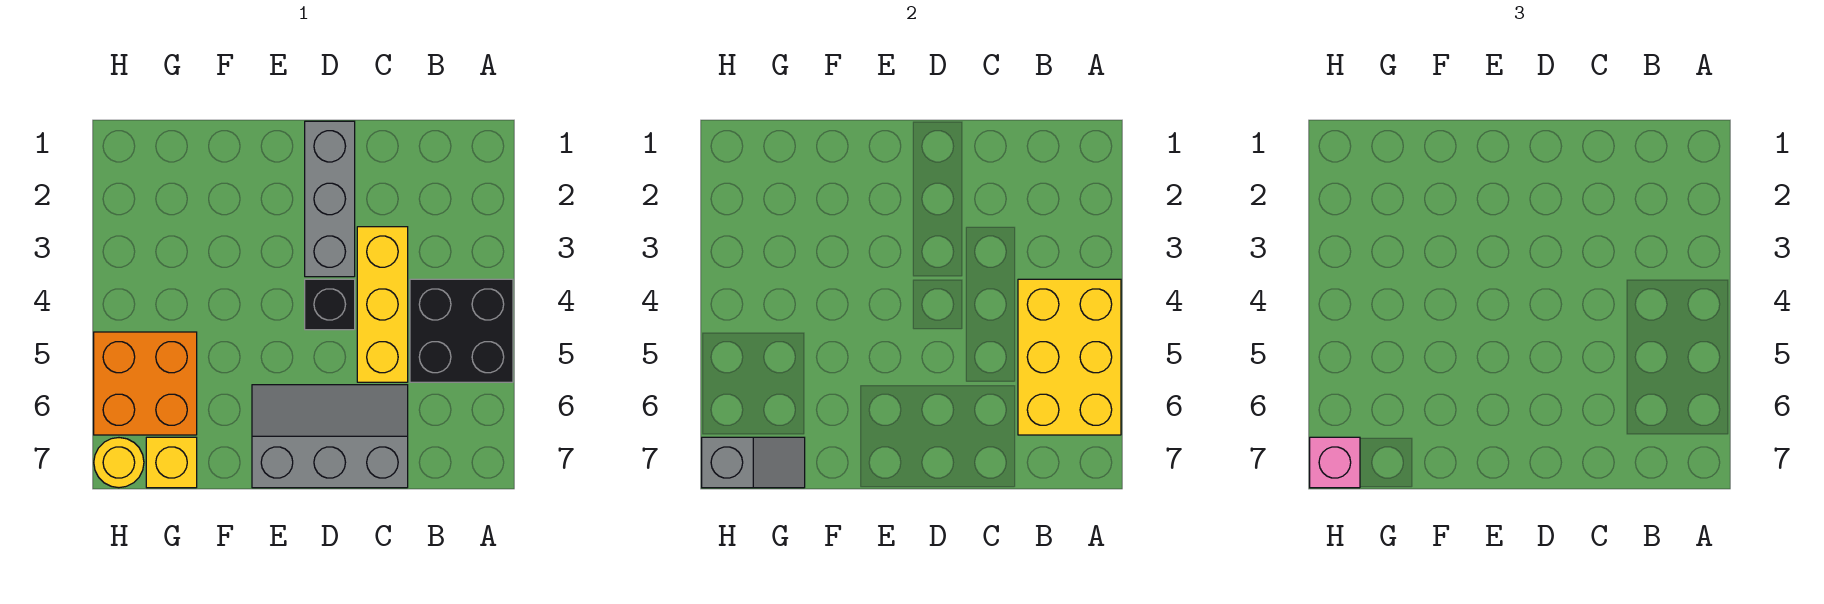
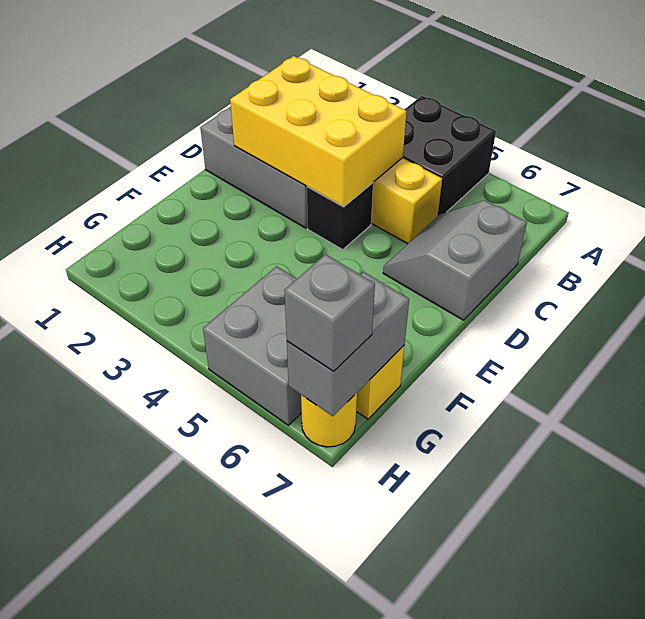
yellow 2x3 brick [1018,279,1121,435] -> yellow 2x3 brick moved to [230,56,407,207]
grey 2x3 slope [252,385,408,488] -> grey 2x2 slope [383,200,527,320]
orange 2x2 brick [94,332,197,435] -> grey 2x2 brick [203,266,301,425]
grey 1x2 slope [702,437,805,488] -> grey 1x2 brick [287,272,409,416]
pink 1x1 brick [1310,437,1360,488] -> grey 1x1 brick [284,254,375,371]

